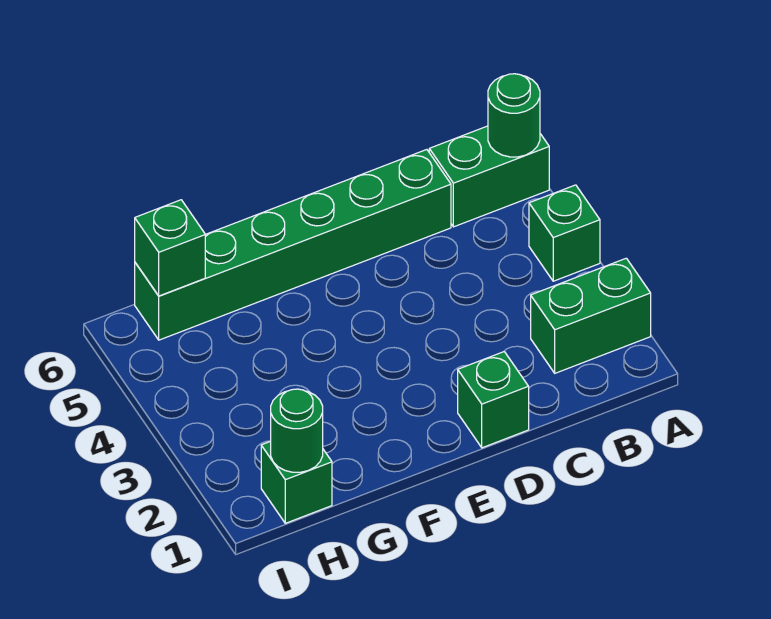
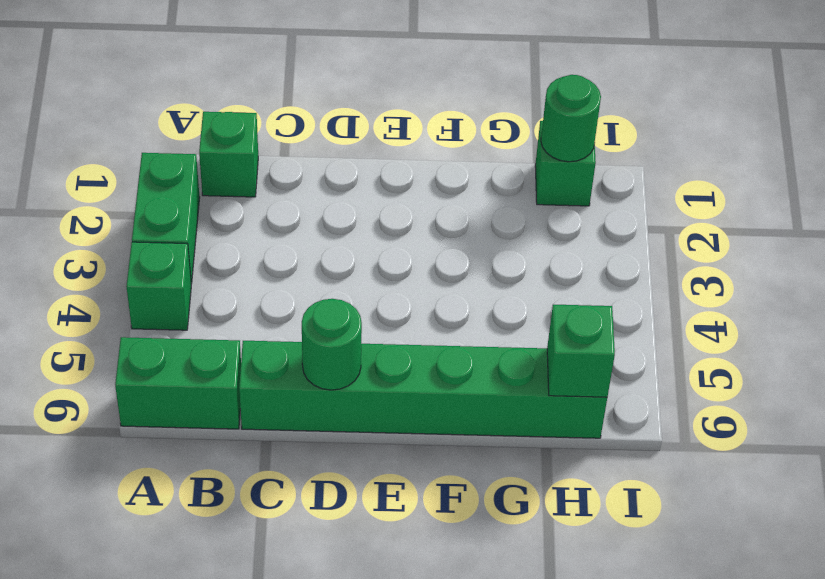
green 1x2 brick [531,258,651,373] -> green 1x2 brick turned to [132,153,200,284]
green 1x1 round brick [488,74,540,157] -> green 1x1 round brick moved to [302,299,362,390]
green 1x1 brick [458,352,529,448] -> green 1x1 brick moved to [199,112,258,197]

